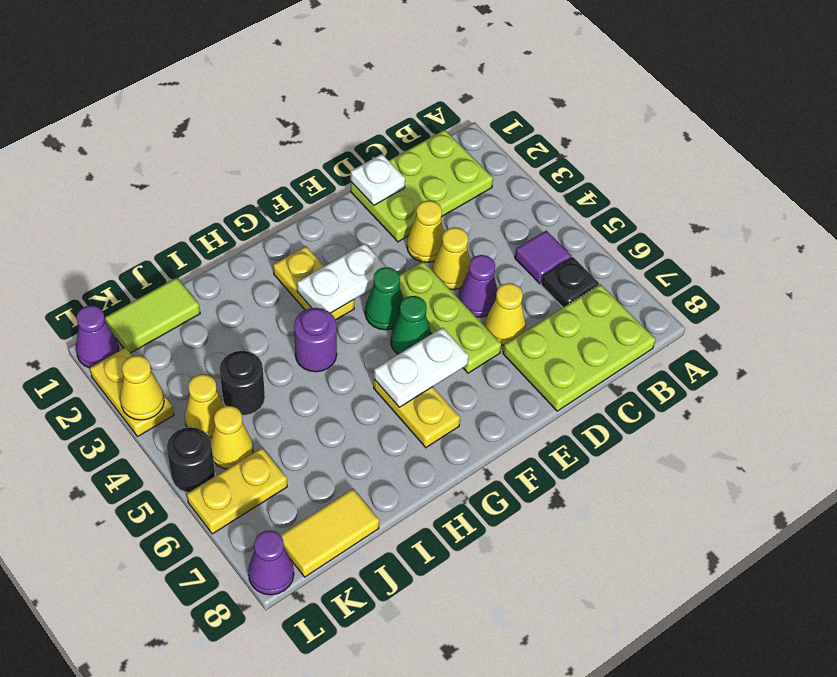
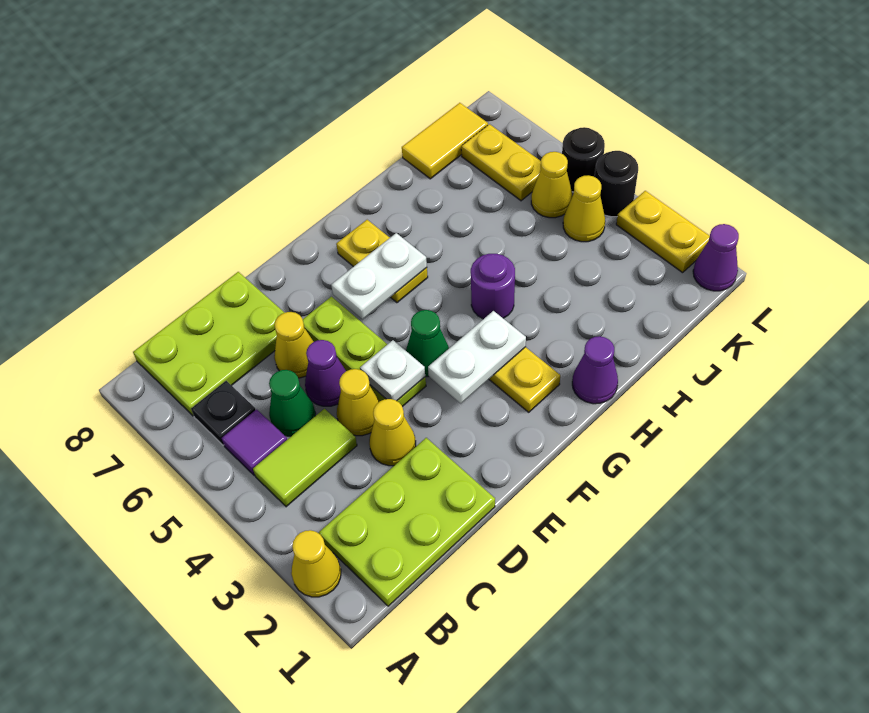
white 1x1 plate [351,154,405,205] -> white 1x1 plate moved to [360,340,425,401]
green 1x1 cone [391,296,431,354] -> green 1x1 cone moved to [269,370,316,436]
lime 1x2 tile [105,278,200,353] -> lime 1x2 tile moved to [253,409,357,507]
black 1x1 round brick [220,351,265,415] -> black 1x1 round brick moved to [595,151,638,217]
yellow 1x2 plate [187,448,287,534] -> yellow 1x2 plate turned to [461,124,541,201]
yellow 1x1 cone [120,356,164,420] -> yellow 1x1 cone moved to [291,530,341,597]
purple 1x1 cone [248,531,294,595] -> purple 1x1 cone moved to [572,336,618,404]

